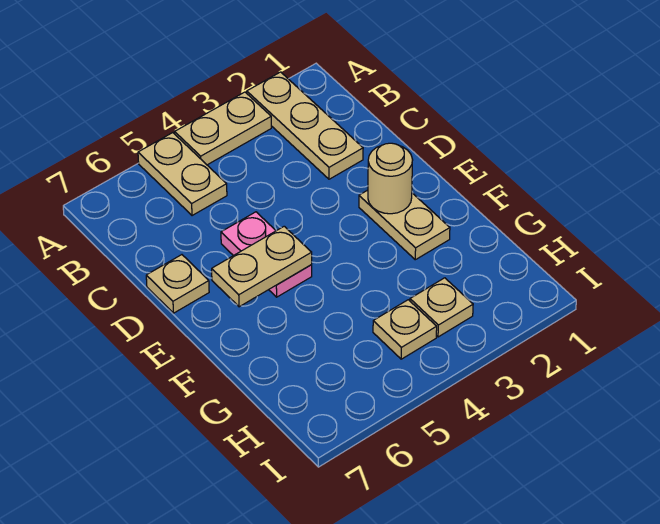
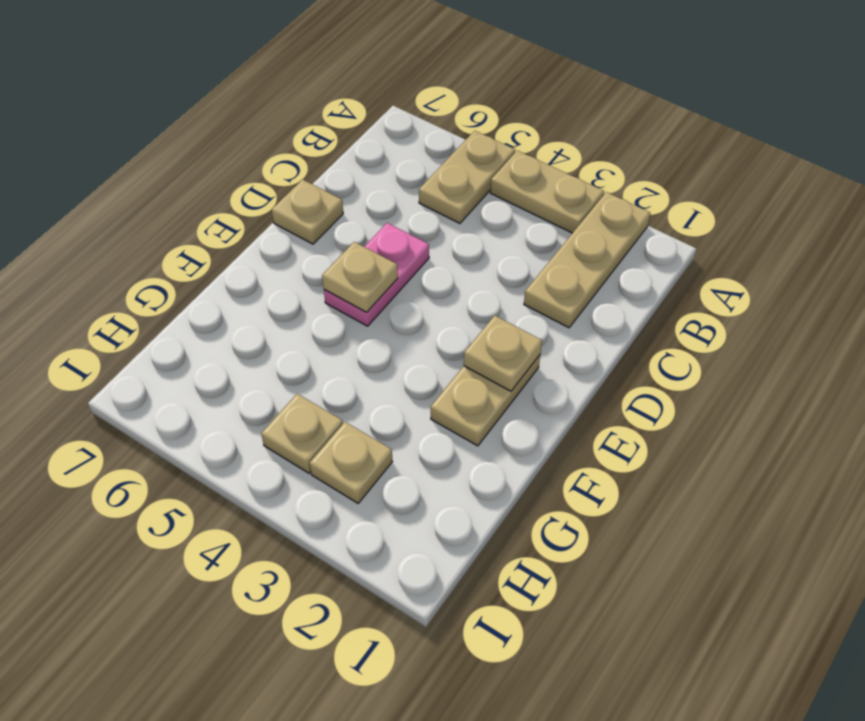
tan 1x1 round brick [368,143,413,214] -> tan 1x1 plate [464,316,542,391]
tan 1x2 plate [212,226,312,307] -> tan 1x1 plate [322,242,398,312]

